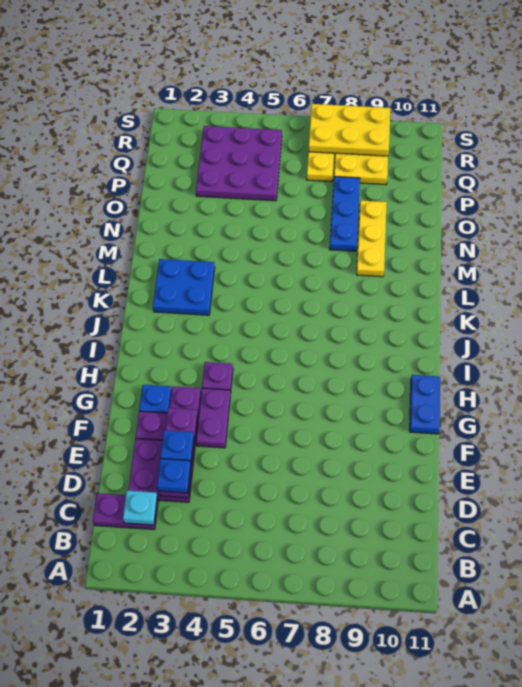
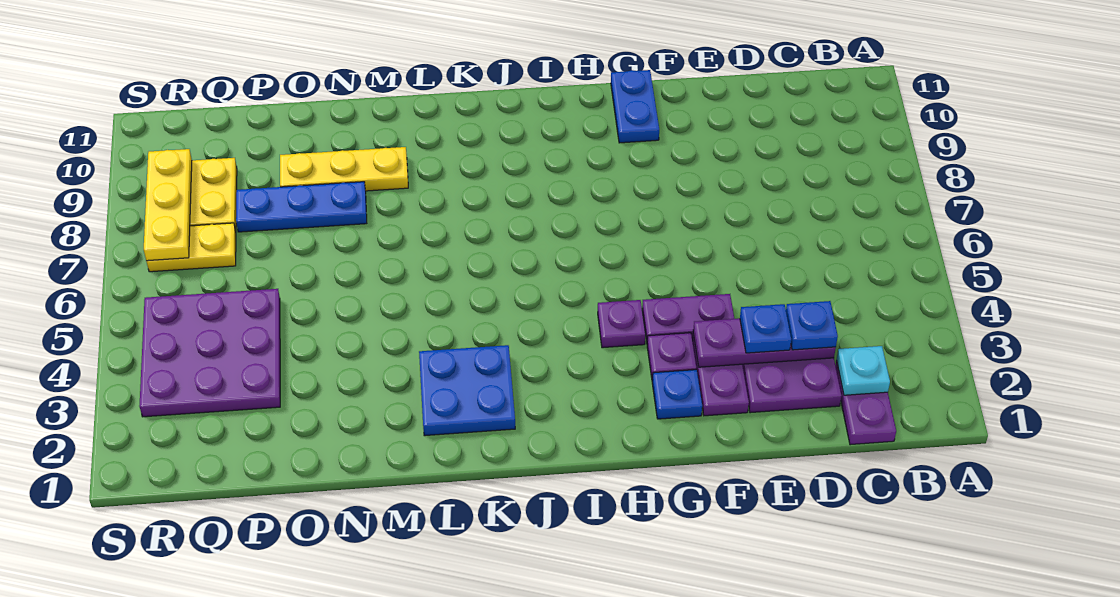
blue 1x2 plate [410,375,440,434] -> blue 1x2 plate turned to [611,70,659,143]
yellow 2x3 plate [308,104,390,156] -> yellow 1x3 plate [144,149,192,261]

